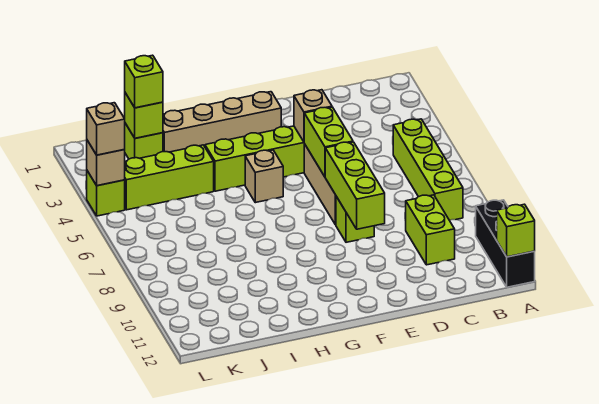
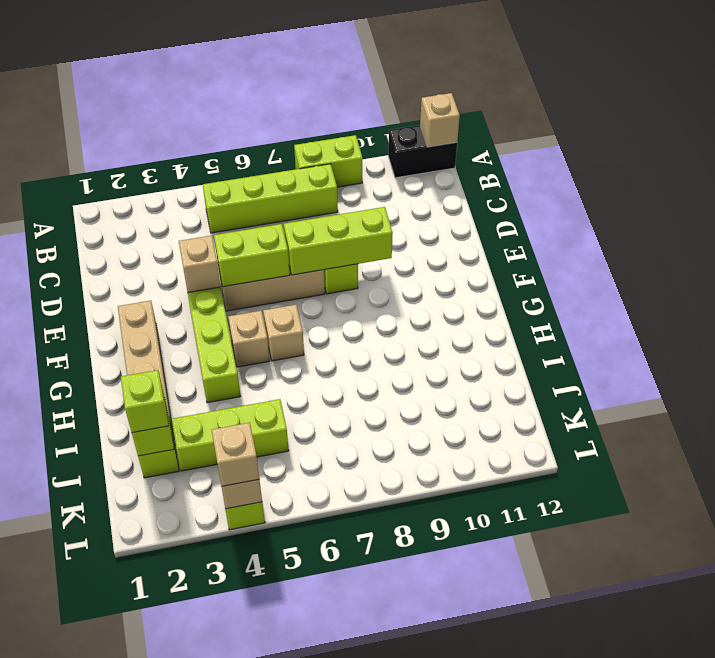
black 1x3 brick [476,200,535,287] -> black 1x2 brick [388,125,457,178]
lime 1x1 brick [497,204,535,257] -> tan 1x1 brick [420,93,460,147]
lime 1x2 brick [406,195,455,265] -> lime 1x2 brick moved to [294,135,363,187]
none -> tan 1x1 brick [263,305,304,361]
lime 1x3 brick [125,145,214,210] -> lime 1x3 brick turned to [171,399,289,471]

